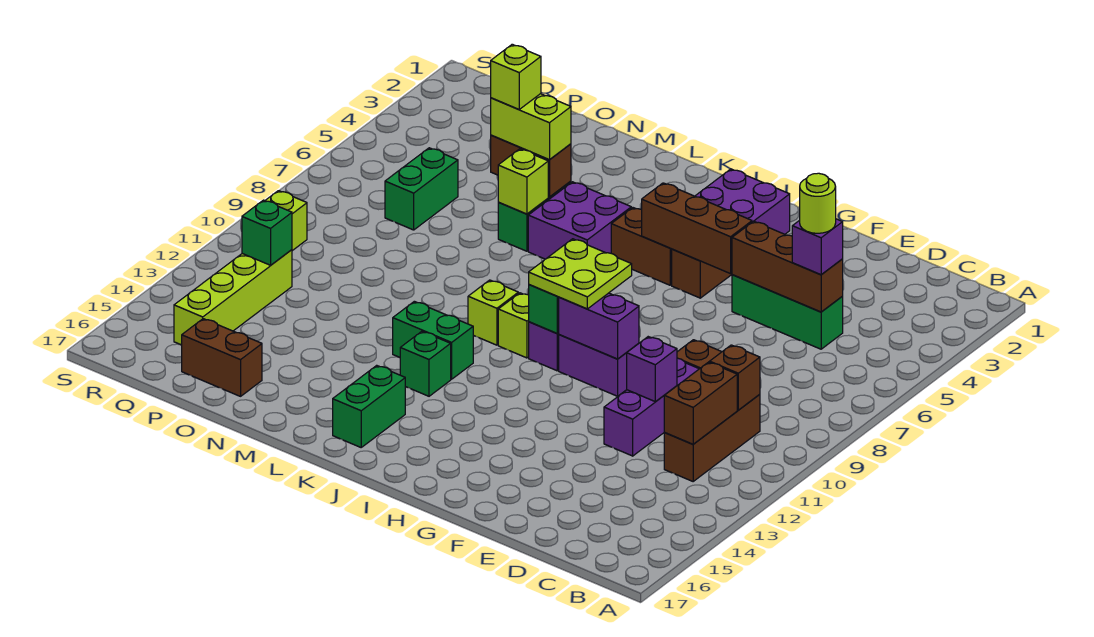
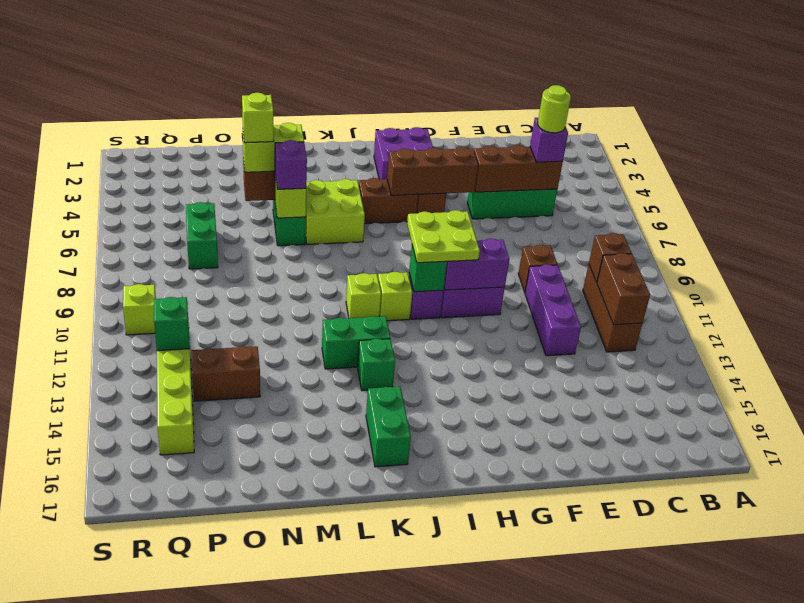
purple 1x1 brick [627,337,677,401] -> purple 1x1 brick moved to [275,140,307,189]
purple 2x2 brick [528,182,631,259] -> lime 2x2 brick [305,179,365,244]
brown 1x2 brick [182,319,262,396] -> brown 1x2 brick moved to [191,346,260,401]

